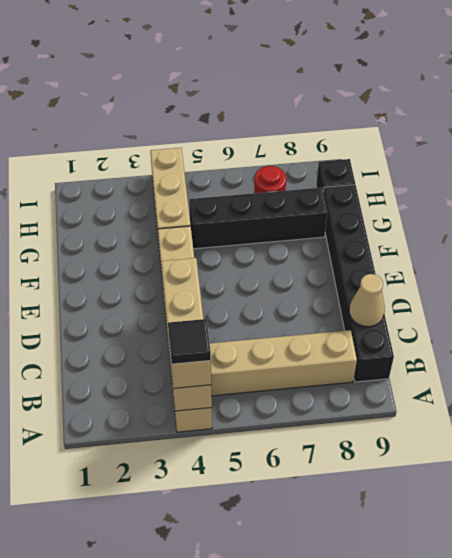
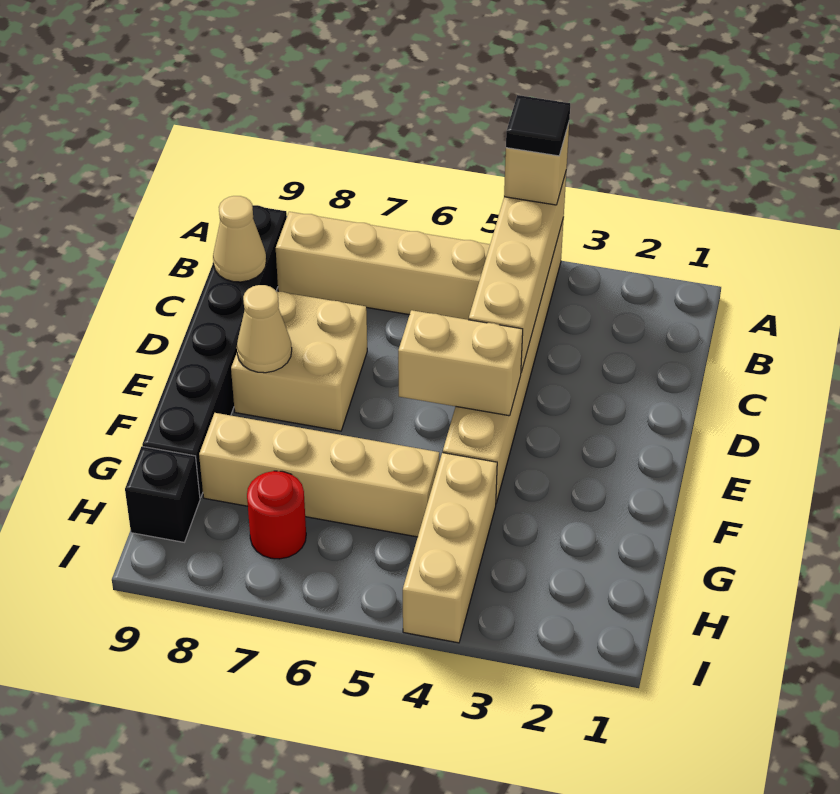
none -> tan 2x2 brick [231,291,367,431]
none -> tan 1x2 brick [398,310,523,416]
none -> tan 1x1 cone [237,285,292,373]
black 1x4 brick [189,188,327,249] -> tan 1x4 brick [199,413,439,537]

